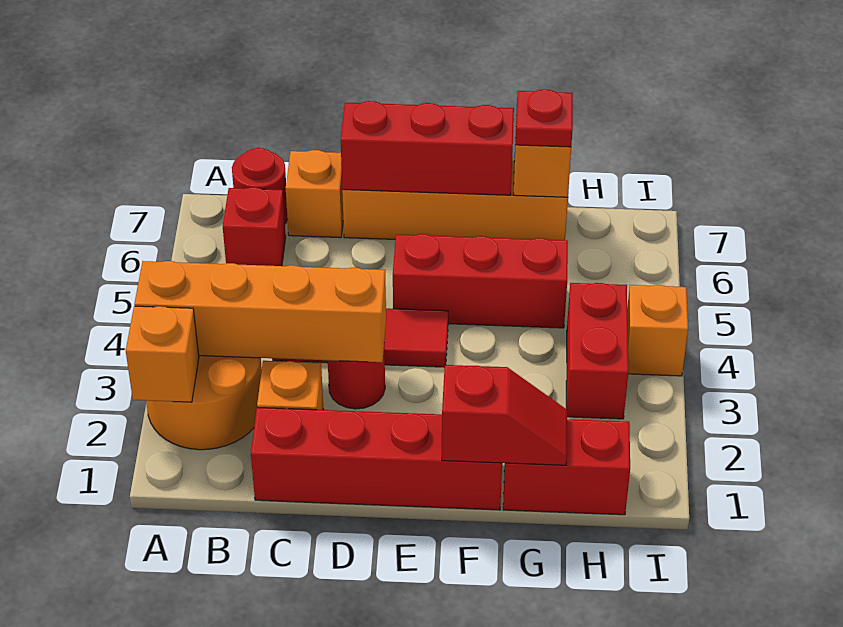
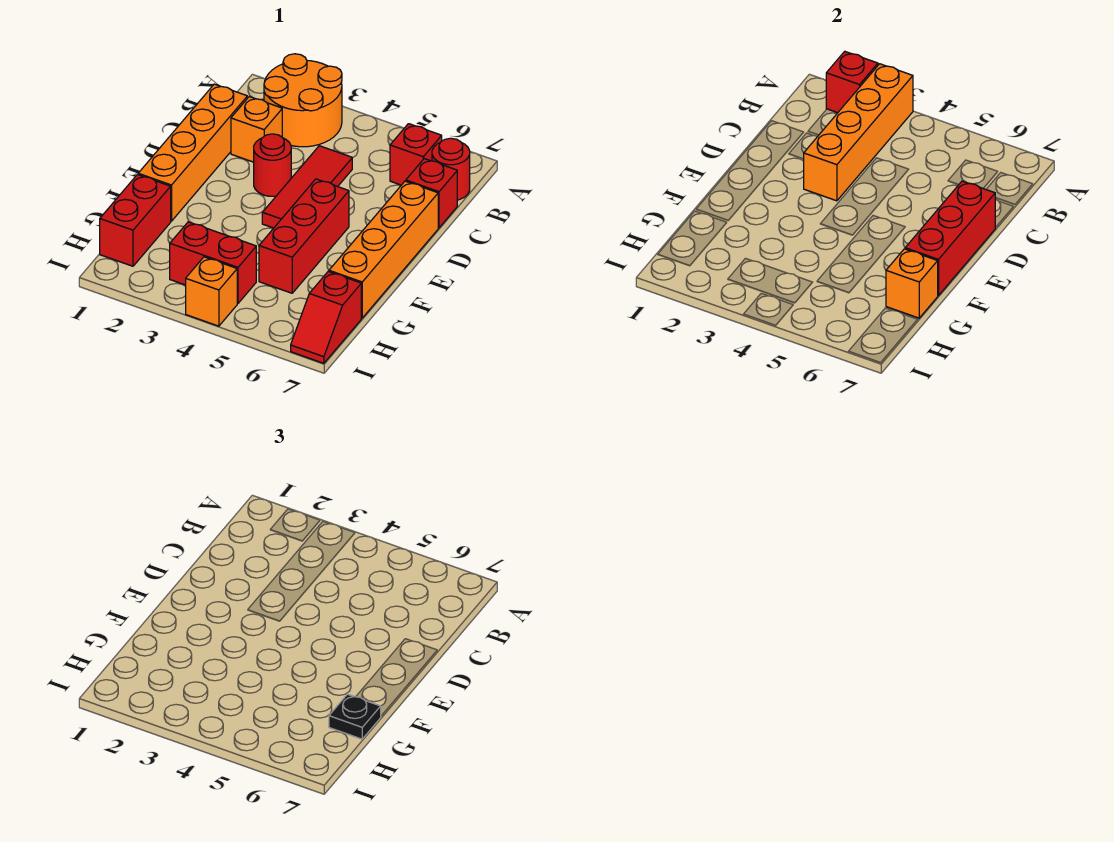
orange 1x1 brick [126,306,199,402] -> red 1x1 brick [826,51,878,113]
red 1x4 brick [251,407,502,510] -> orange 1x4 brick [138,84,247,221]
orange 1x1 brick [286,150,343,238] -> red 1x1 brick [406,159,457,228]
red 1x2 slope [442,365,567,465] -> red 1x2 slope moved to [291,272,361,363]
red 1x1 plate [516,89,573,147] -> black 1x1 plate [329,694,381,739]

